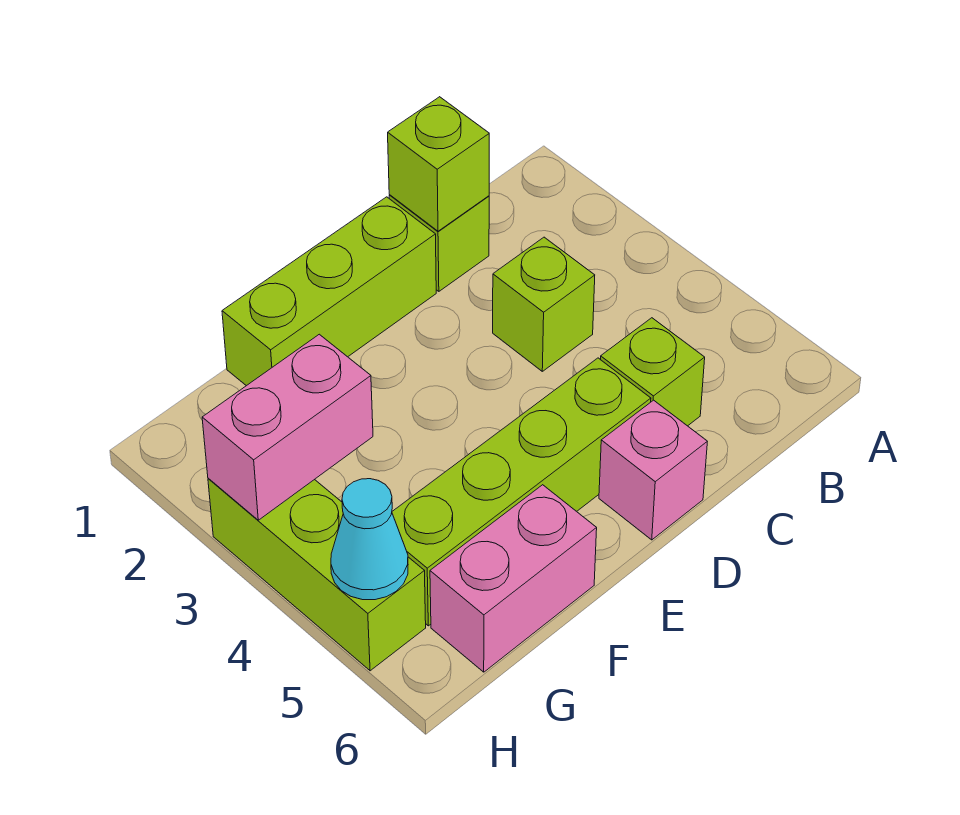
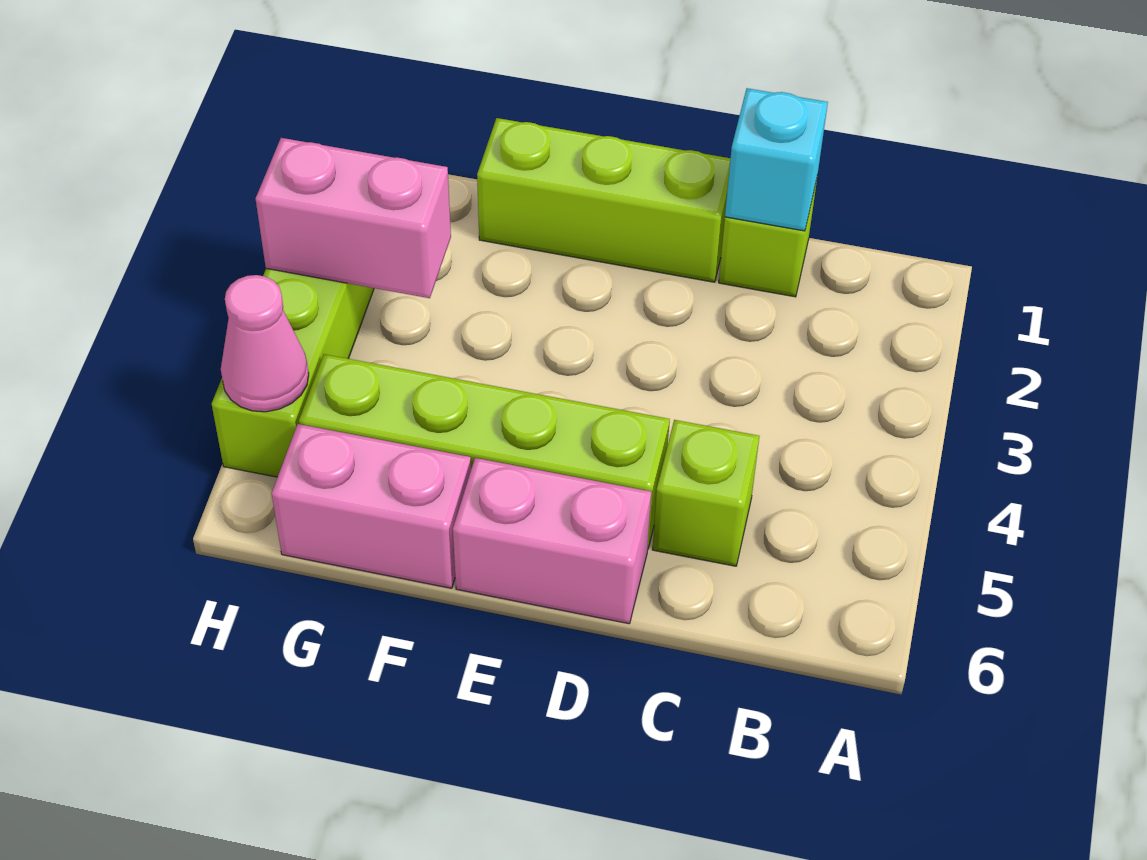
lime 1x1 brick [388,97,489,231] -> cyan 1x1 brick [725,88,828,231]
lime 1x1 brick [493,237,595,371] -> none
pink 1x1 brick [599,400,707,540] -> pink 1x2 brick [453,458,651,624]
cyan 1x1 cone [331,479,408,600] -> pink 1x1 cone [221,275,309,412]

